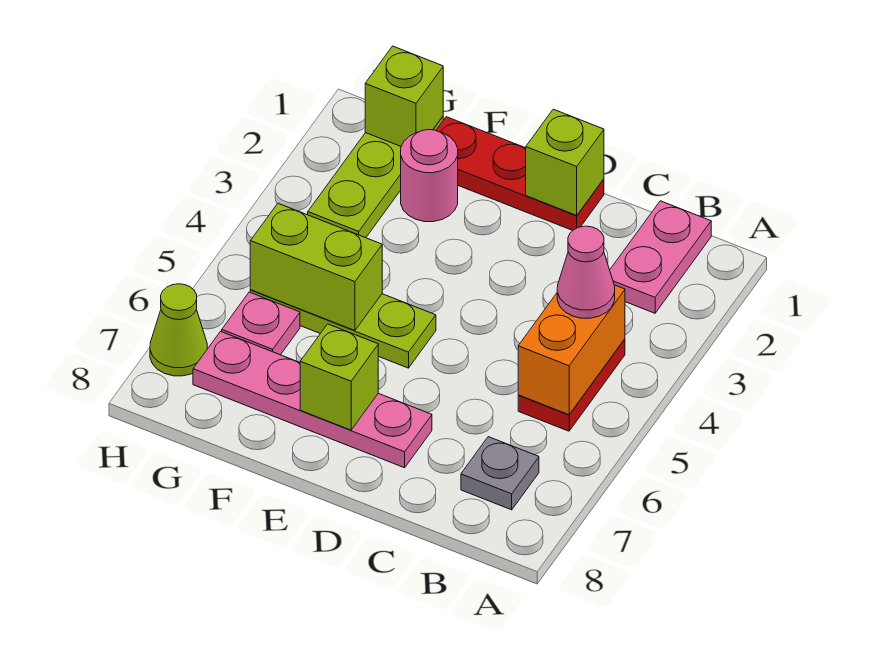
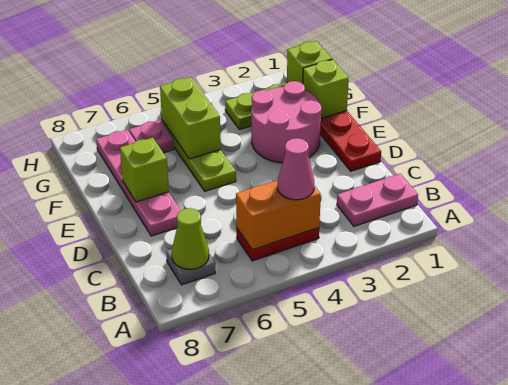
lime 1x1 brick [526,109,604,215] -> lime 1x1 brick moved to [303,59,349,118]
pink 1x1 round brick [401,130,458,222] -> pink 2x2 round brick [251,81,322,163]
lime 1x1 cone [150,284,207,376] -> lime 1x1 cone moved to [172,208,209,269]

